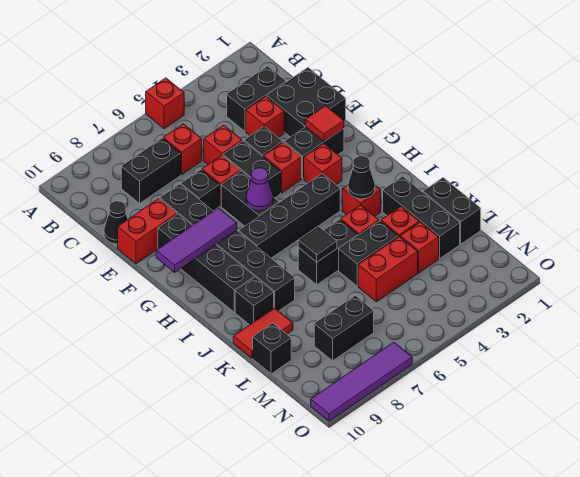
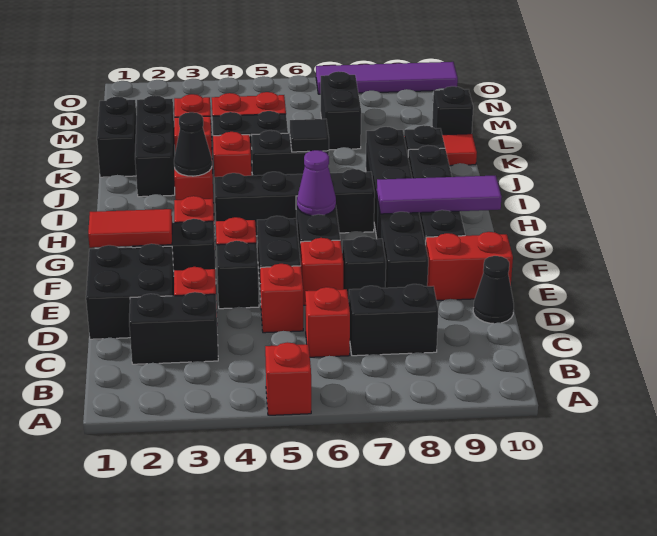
red 1x1 tile [305,106,344,141] -> red 1x2 tile [88,209,172,248]
black 1x2 brick [314,295,374,361] -> black 1x2 brick turned to [321,71,361,150]

